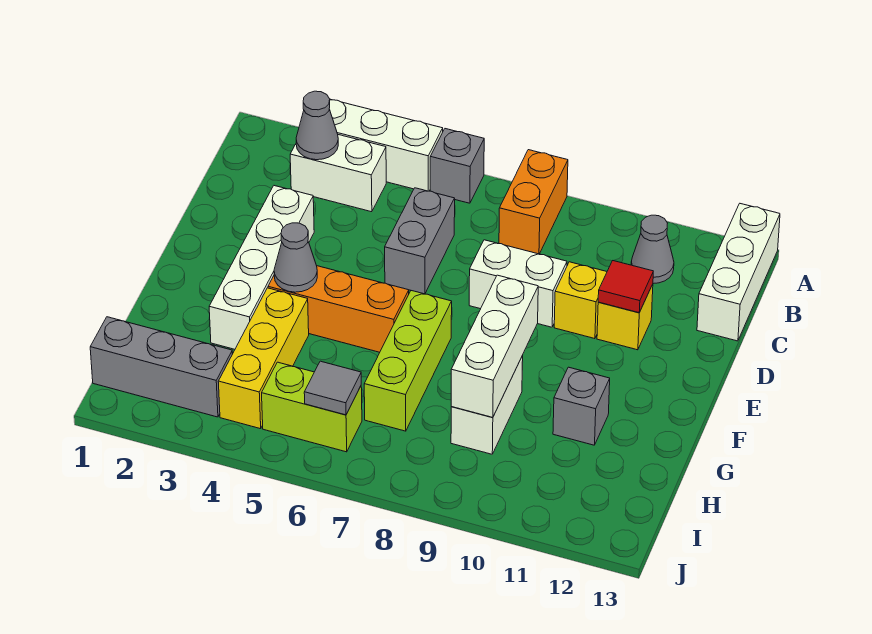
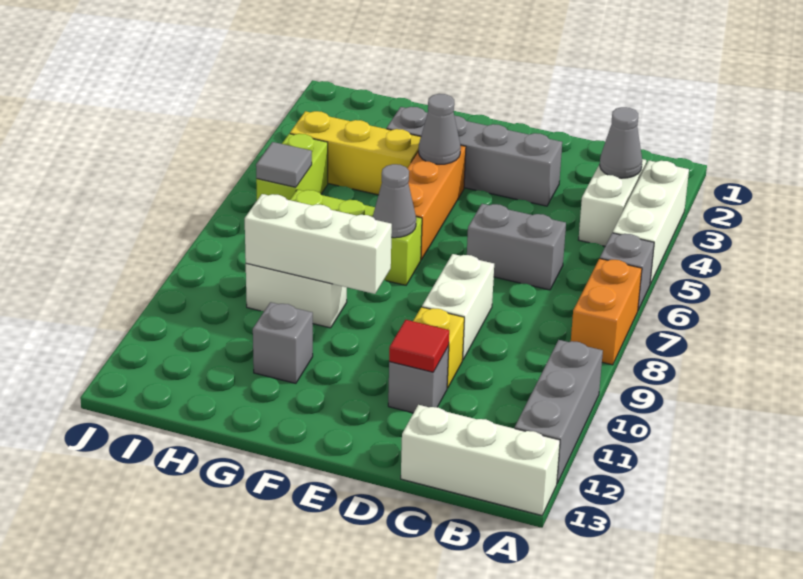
orange 1x2 brick [499,150,568,254] -> orange 1x2 brick turned to [571,259,642,365]
grey 1x1 cone [631,215,674,284] -> grey 1x1 cone moved to [373,164,416,238]
white 1x4 brick [209,186,314,349] -> grey 1x4 brick [387,107,562,206]
yellow 1x1 brick [597,284,653,350] -> grey 1x1 brick [388,346,449,413]
grey 1x3 brick [90,317,232,417] -> grey 1x3 brick moved to [515,340,603,483]

